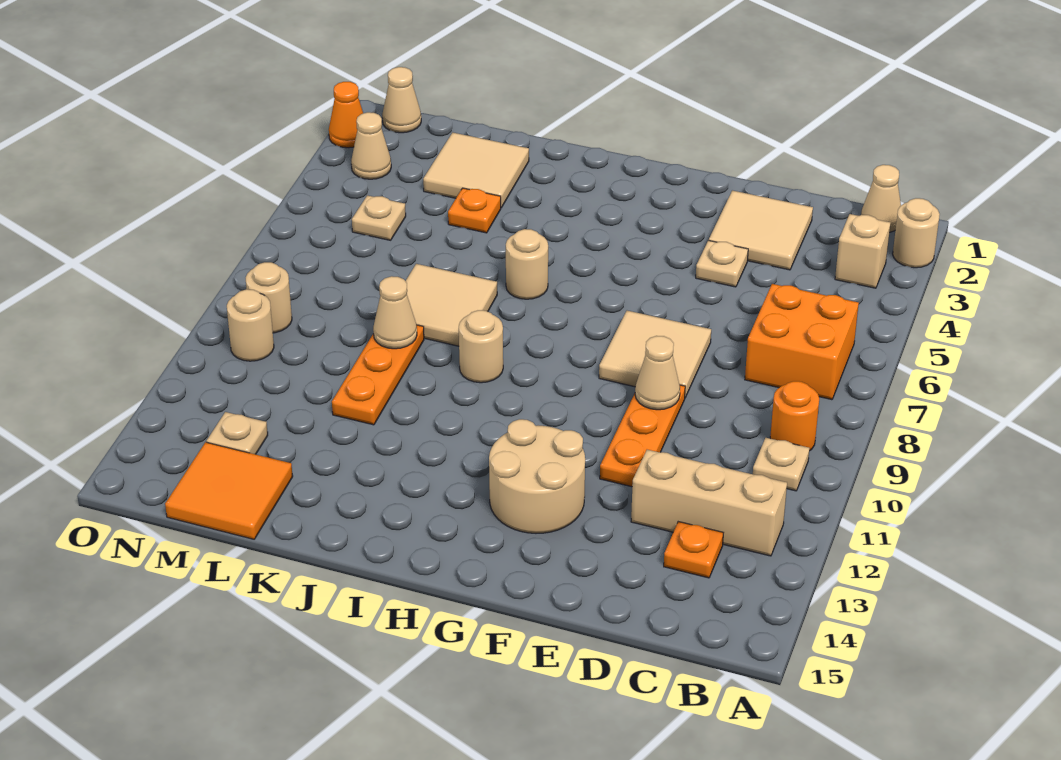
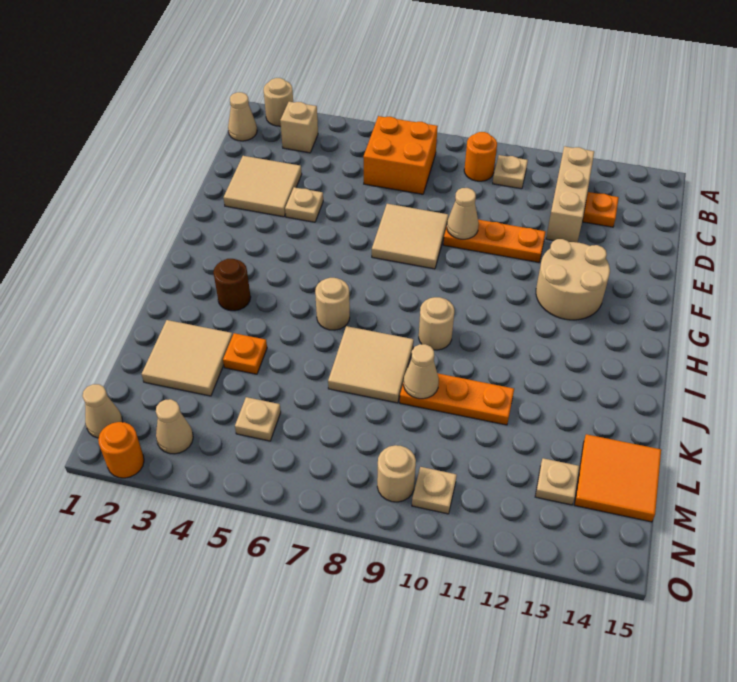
none -> brown 1x1 round brick [213,259,251,311]
tan 1x1 round brick [227,289,274,361] -> tan 1x1 plate [412,467,457,514]
orange 1x1 cone [329,82,363,148] -> orange 1x1 round brick [98,422,144,478]

